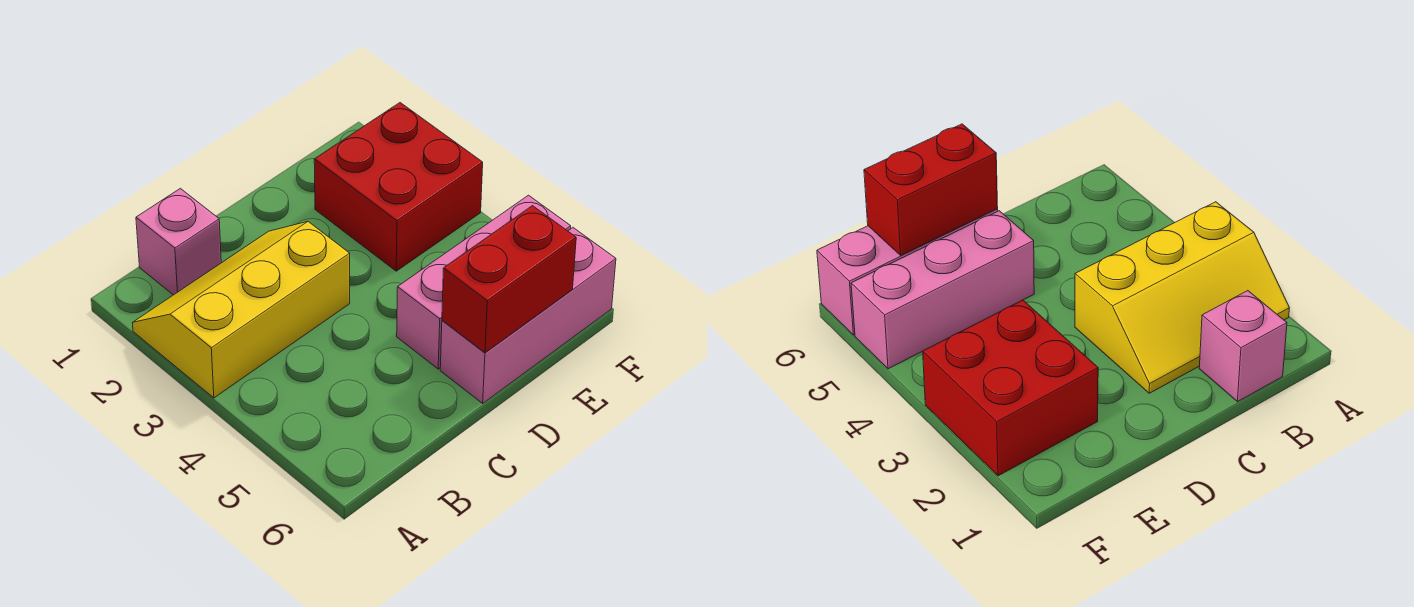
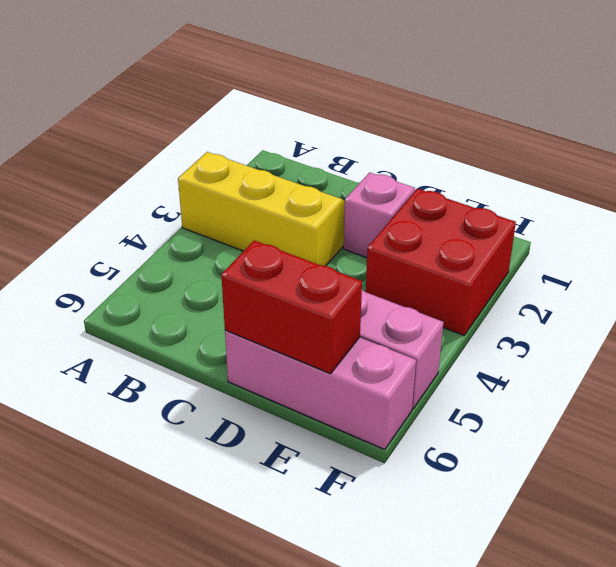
pink 1x1 brick [136,188,221,295] -> pink 1x1 brick moved to [344,172,415,258]

